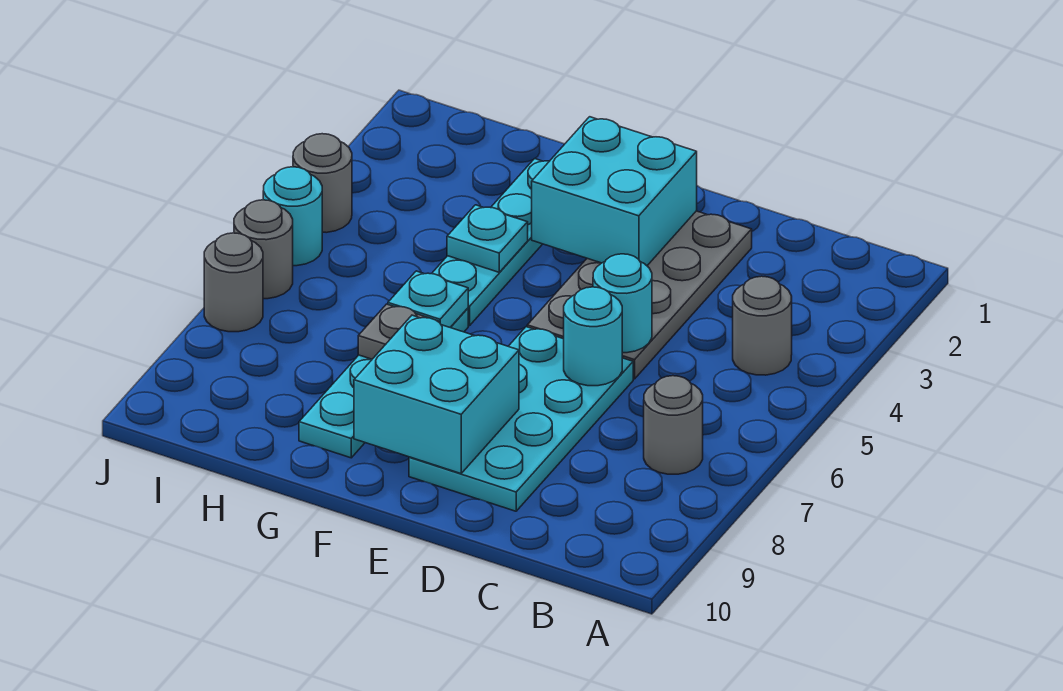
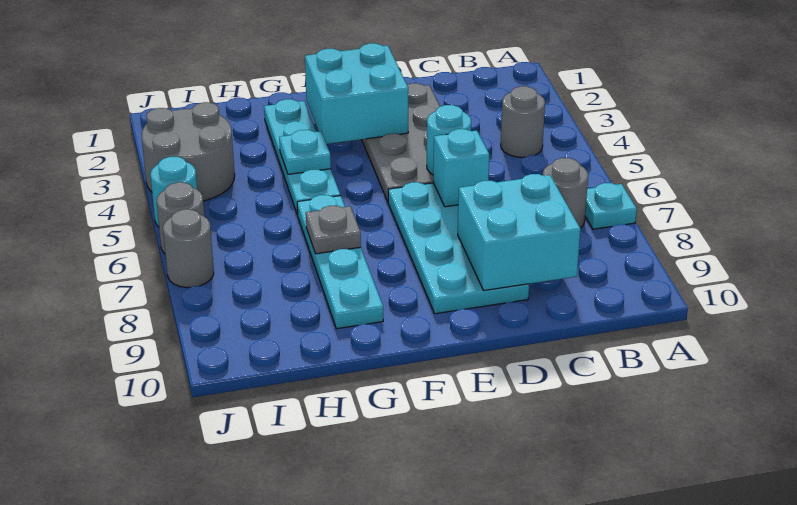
cyan 1x1 round brick [564,287,622,386] -> cyan 1x1 brick [433,129,489,207]
cyan 2x2 brick [354,315,519,473] -> cyan 2x2 brick moved to [458,174,581,290]
cyan 1x1 plate [388,271,468,327] -> cyan 1x1 plate moved to [585,183,637,229]
grey 1x1 round brick [293,134,352,233] -> grey 2x2 round brick [141,102,235,201]

